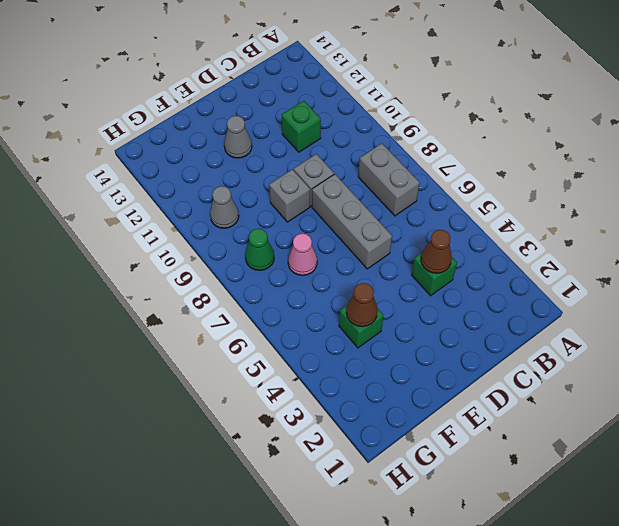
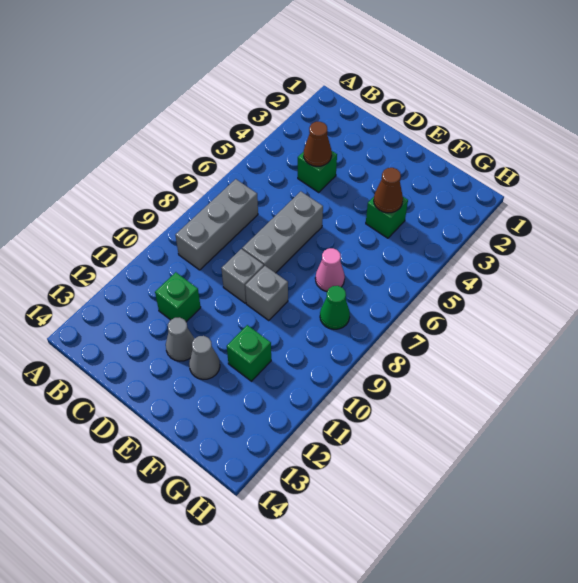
grey 1x2 brick [358,144,420,216] -> grey 1x3 brick [175,179,258,270]
none -> green 1x1 brick [227,325,271,381]
grey 1x1 cone [210,186,239,228] -> grey 1x1 cone moved to [166,317,194,361]

